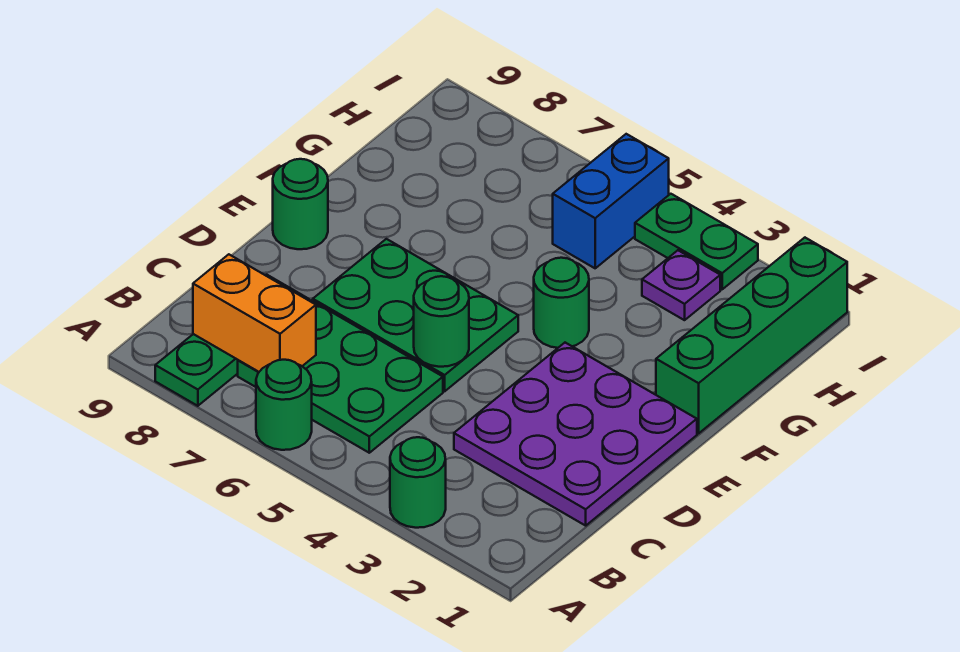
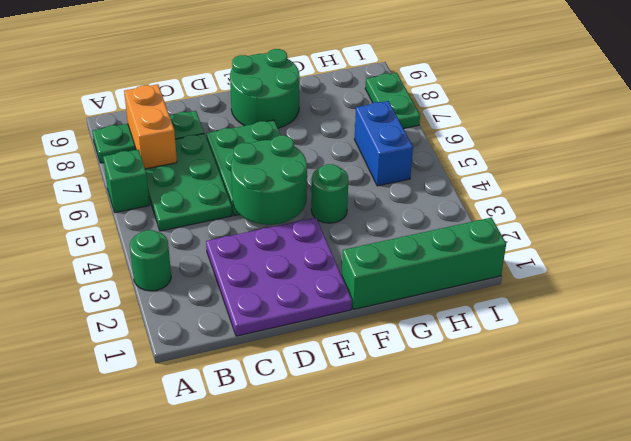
green 1x1 round brick [256,360,312,450] -> green 1x1 brick [103,149,150,213]
green 1x1 round brick [414,276,469,367] -> green 2x2 round brick [231,135,307,225]
green 1x1 round brick [273,159,328,249] -> green 2x2 round brick [230,49,300,128]
purple 1x1 plate [642,250,720,320] -> none
blue 1x2 brick [553,134,669,268] -> blue 1x2 brick turned to [354,101,413,186]
green 1x2 plate [635,194,758,289] -> green 1x2 plate moved to [365,73,420,129]

